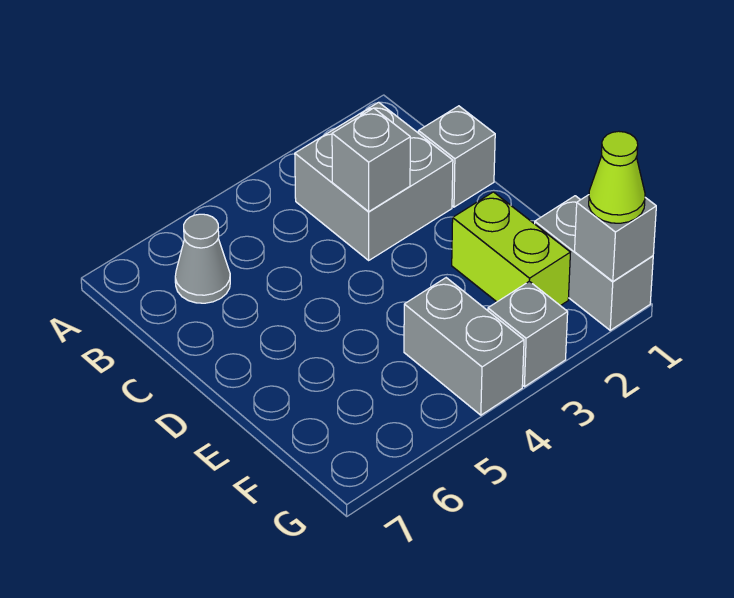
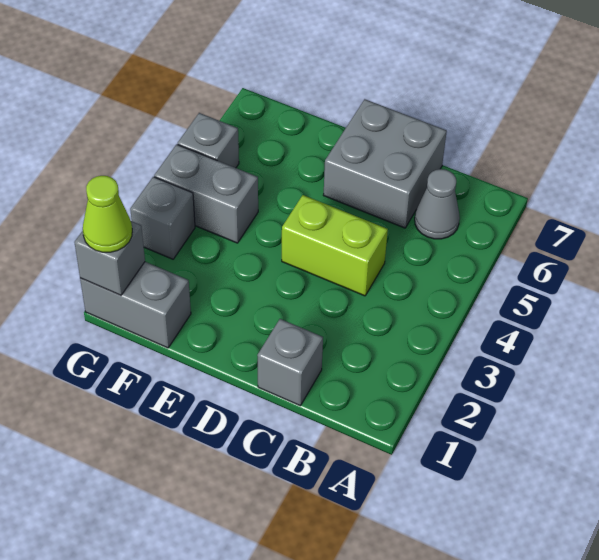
grey 2x2 brick [295,102,453,260] -> grey 2x2 brick moved to [324,99,447,228]
grey 1x1 brick [332,108,410,211] -> grey 1x1 brick moved to [178,113,239,168]
lime 1x2 brick [452,192,570,306] -> lime 1x2 brick moved to [282,195,388,296]

